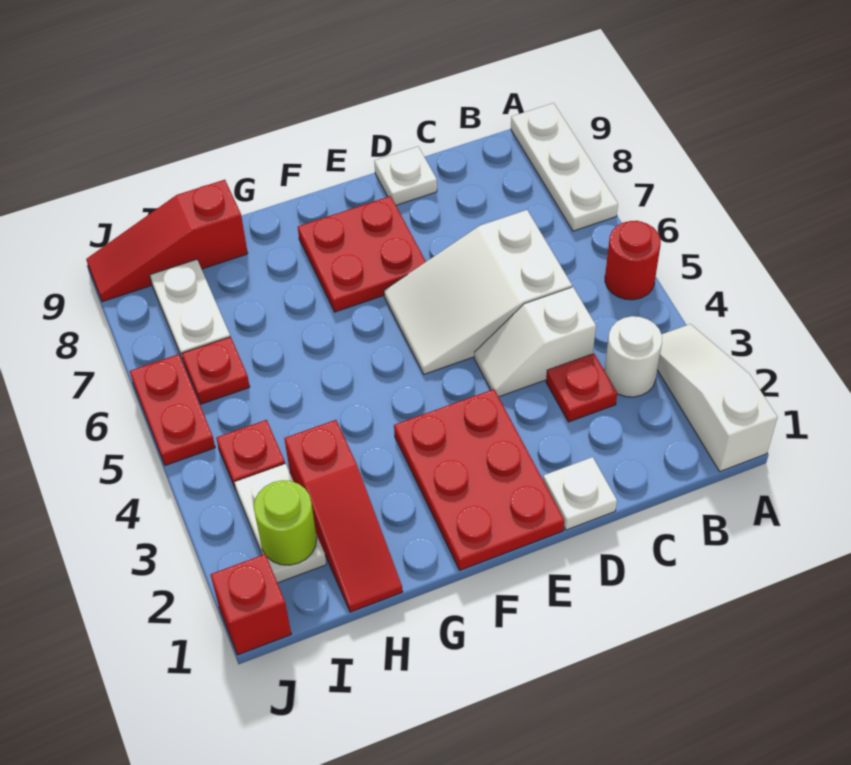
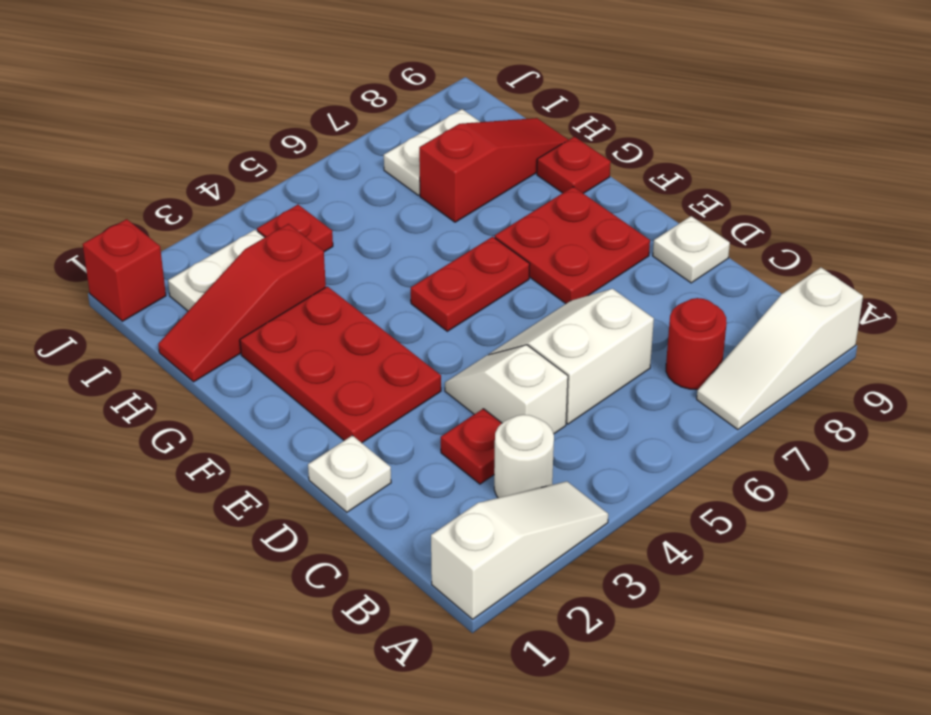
red 1x1 round brick [605,221,661,300] -> red 1x1 round brick moved to [666,298,727,389]
white 1x3 plate [511,103,618,231] -> white 1x3 slope [697,268,863,430]
white 2x3 slope [384,210,572,374] -> white 2x2 slope [489,289,654,424]
red 2x3 plate [394,389,564,570] -> red 2x3 plate turned to [240,286,441,443]
red 1x3 slope [86,180,248,302] -> red 1x3 slope turned to [419,118,568,222]
lime 1x1 round brick [254,480,317,565] -> none
red 1x1 plate [182,337,250,404] -> red 1x1 plate moved to [537,137,611,193]
red 1x2 plate [130,354,215,465] -> red 1x2 plate moved to [411,237,530,331]

